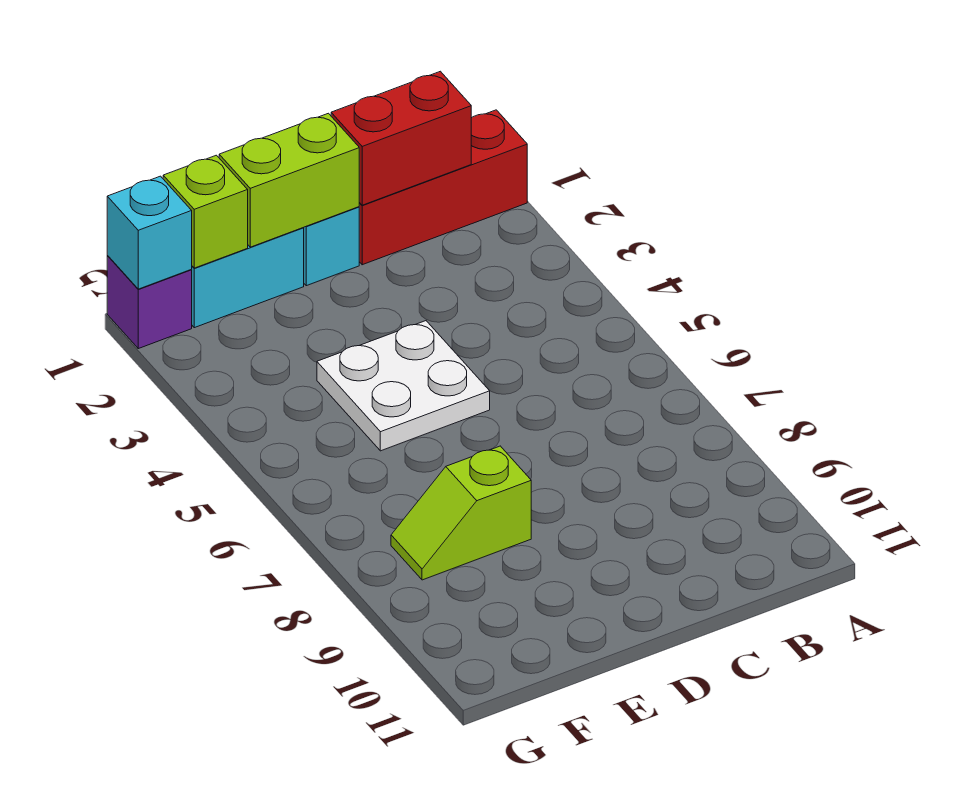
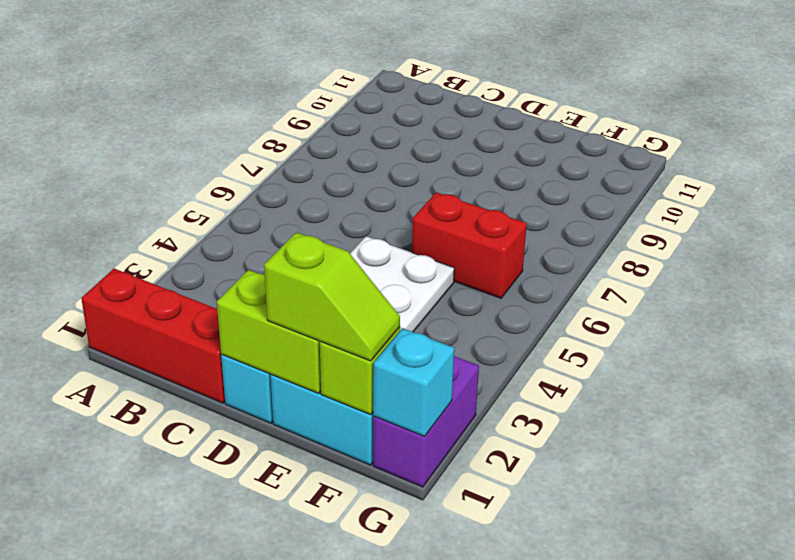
red 1x2 brick [331,71,471,205] -> red 1x2 brick moved to [412,192,527,298]
lime 1x2 slope [391,446,531,580] -> lime 1x2 slope moved to [264,232,400,361]
purple 1x1 brick [107,256,192,349] -> purple 1x2 brick [373,356,479,487]

